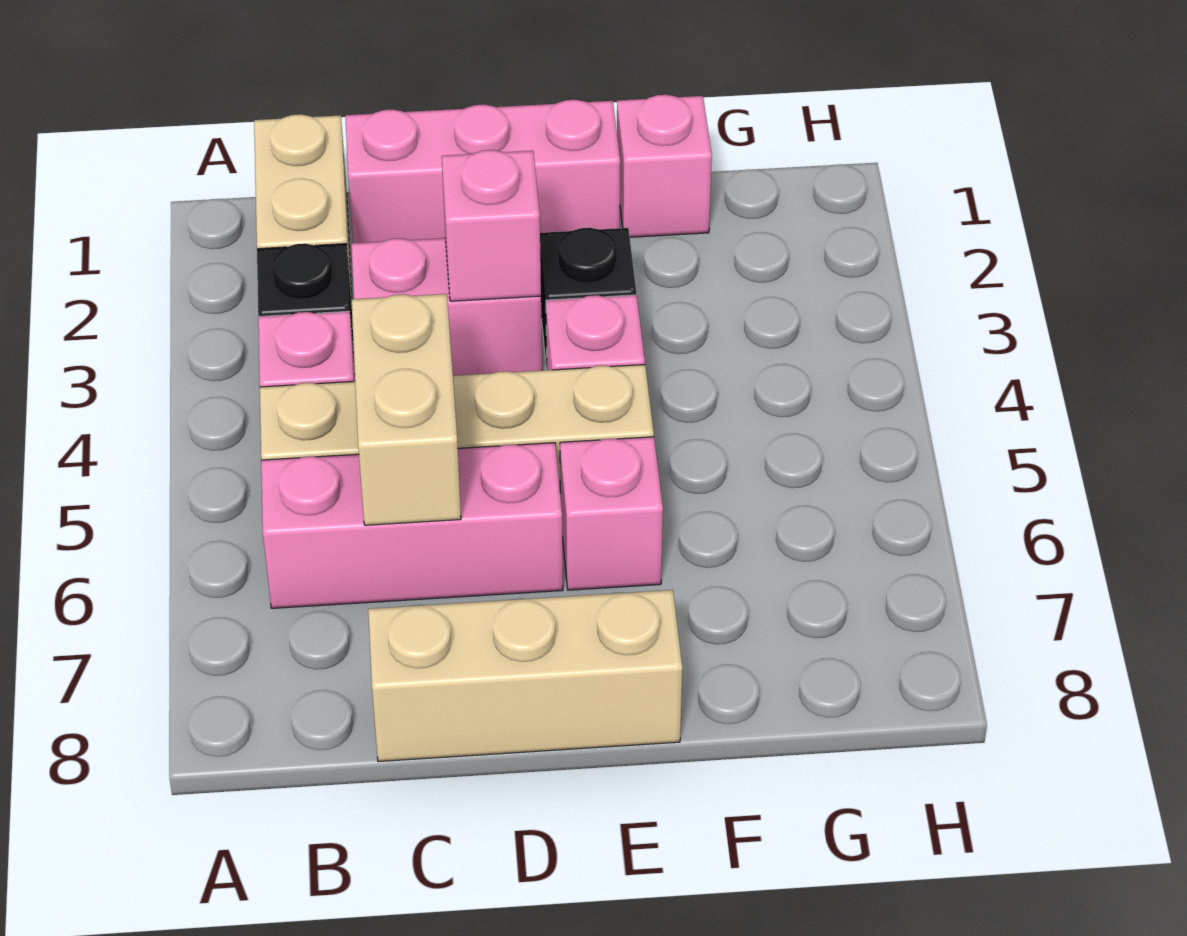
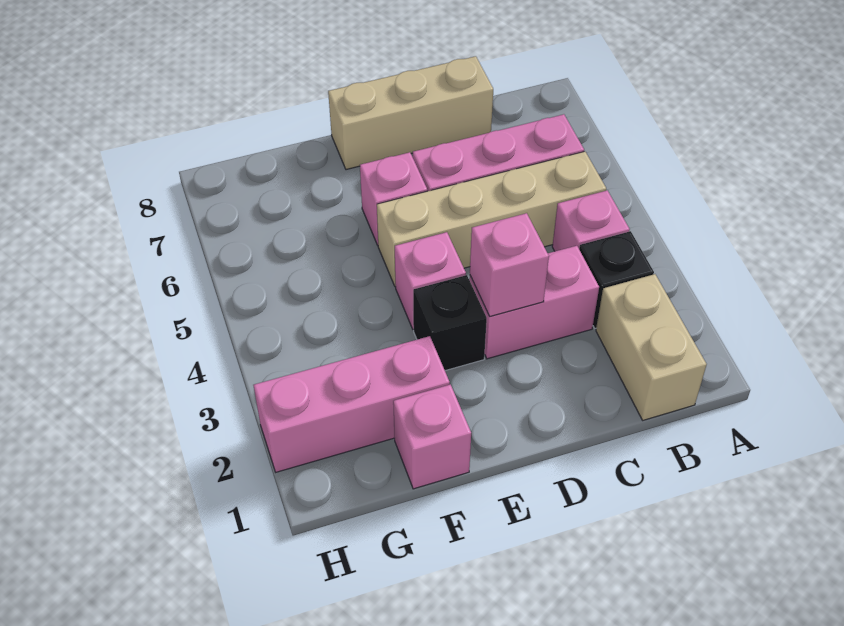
pink 1x3 brick [345,100,620,243] -> pink 1x3 brick moved to [253,336,450,472]
tan 1x2 brick [351,294,461,525] -> none

